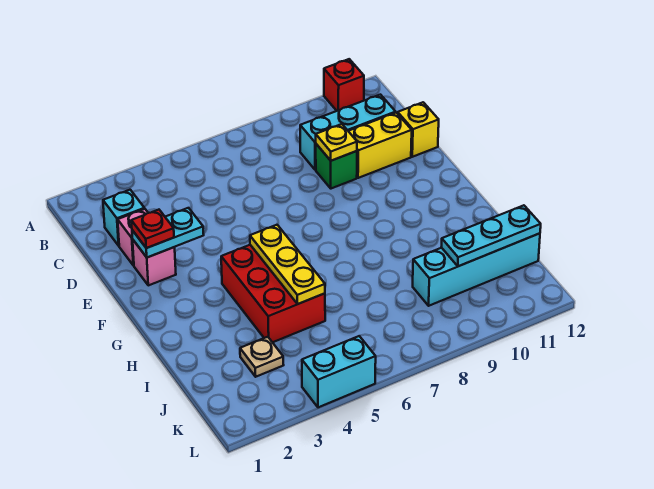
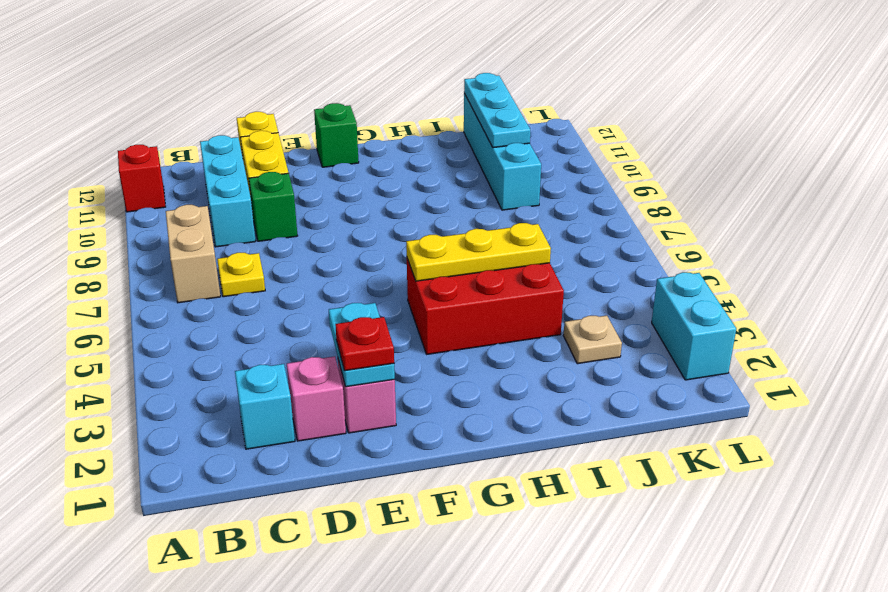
none -> tan 1x2 brick [166,205,220,303]
yellow 1x1 plate [316,124,357,161] -> yellow 1x1 plate moved to [217,253,265,297]
none -> green 1x1 brick [314,103,359,167]
cyan 1x2 brick [302,336,376,407] -> cyan 1x2 brick moved to [652,272,736,380]

